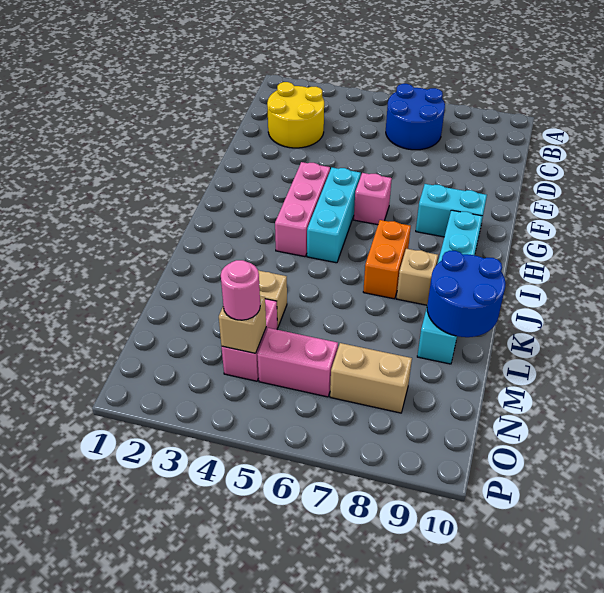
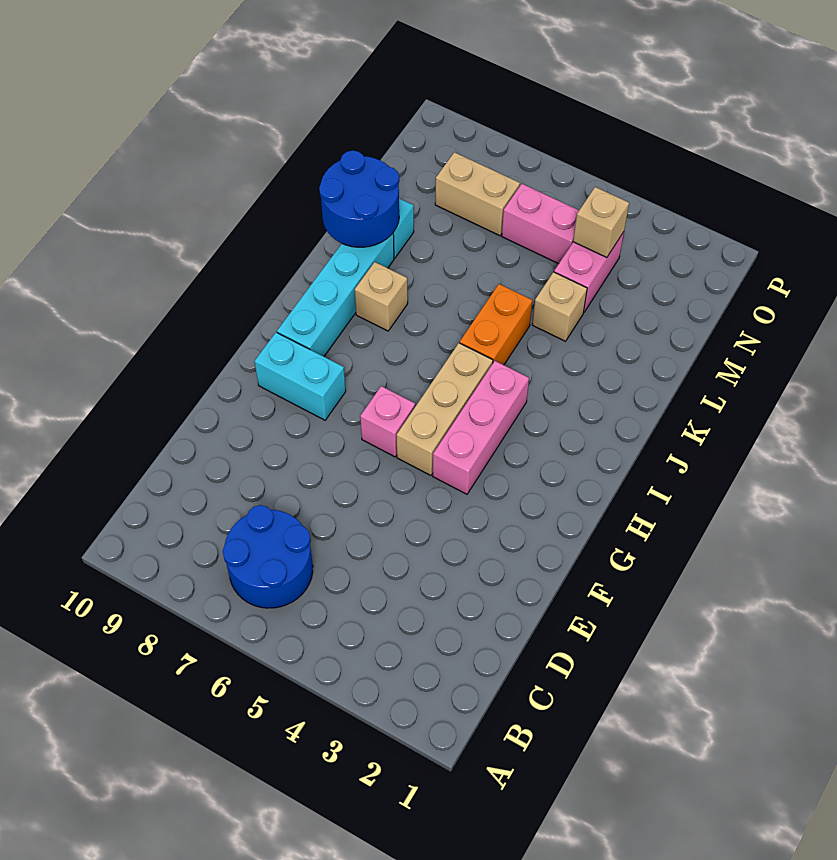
yellow 2x2 round brick [267,82,324,148] -> none
cyan 1x3 brick [307,168,361,263] -> tan 1x3 brick [397,343,493,475]
orange 1x2 brick [363,220,411,299] -> orange 1x2 brick moved to [460,284,532,365]
pink 1x1 round brick [221,260,260,320] -> none

